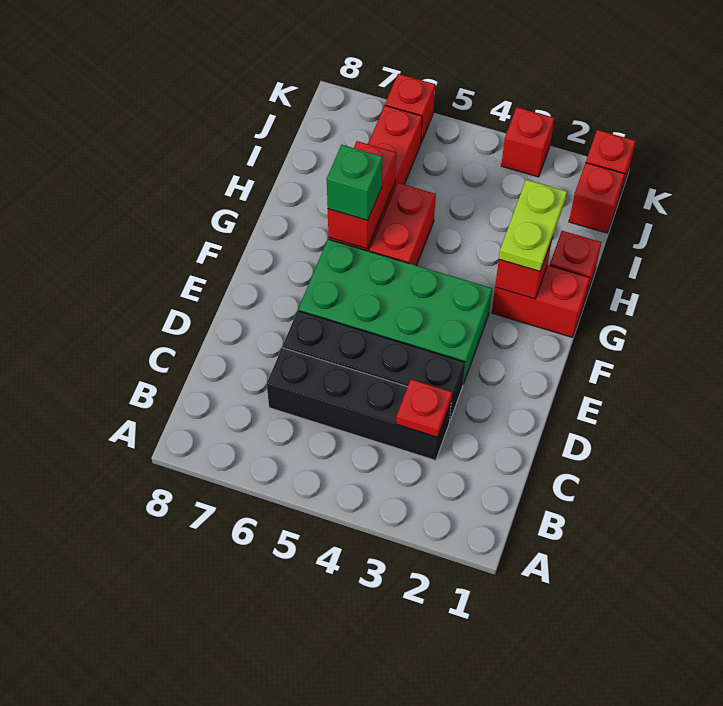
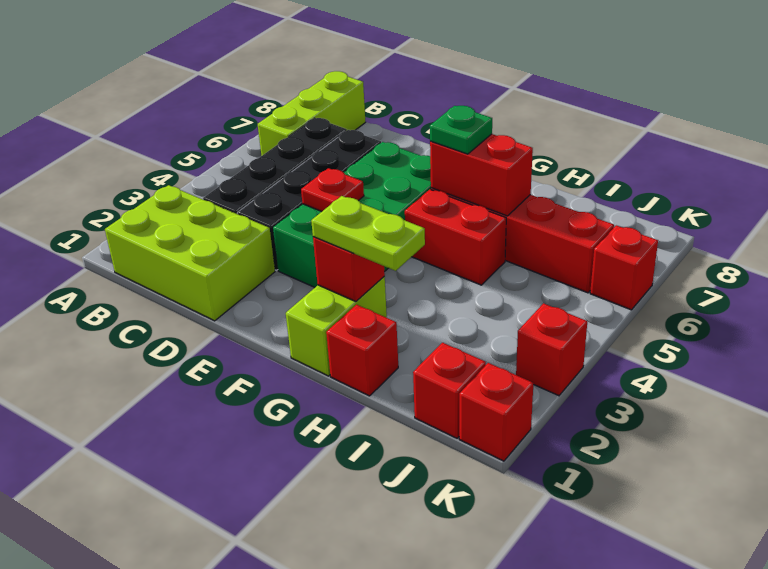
none -> lime 2x3 brick [105,185,275,321]
none -> lime 1x3 brick [258,71,365,156]
red 1x1 plate [396,379,452,437] -> red 1x1 plate moved to [301,168,364,211]
red 1x2 brick [492,265,590,337] -> lime 1x2 brick [286,277,387,376]
green 1x1 brick [327,145,382,220] -> green 1x1 plate [430,106,492,154]

